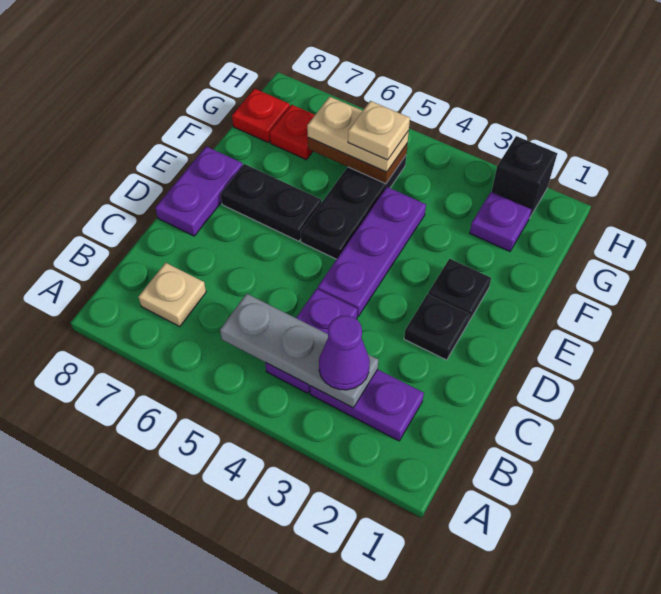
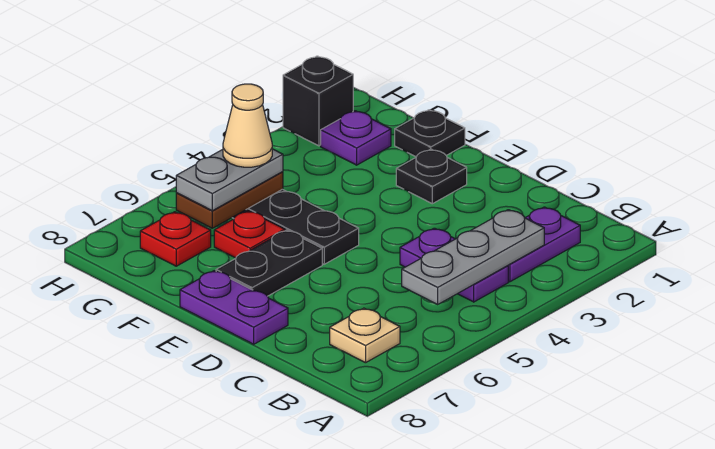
purple 1x1 cone [319,316,370,390] -> none
black 1x1 plate [404,294,470,360] -> black 1x1 plate moved to [395,110,465,157]
purple 1x3 plate [318,187,426,316] -> none
tan 1x2 plate [307,97,409,172] -> grey 1x2 plate [176,149,283,211]
tan 1x1 plate [348,101,410,160] -> tan 1x1 cone [223,84,272,167]
red 1x1 plate [232,89,290,143] -> red 1x1 plate moved to [214,211,285,258]

